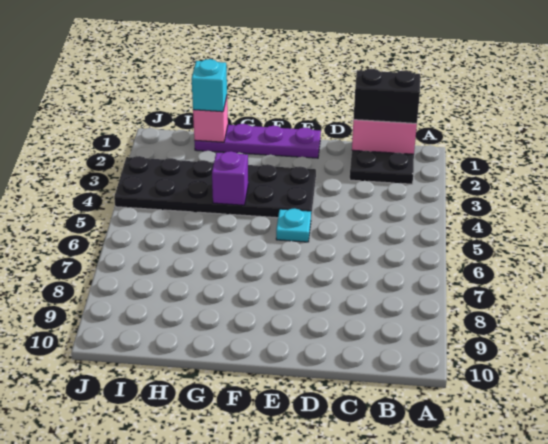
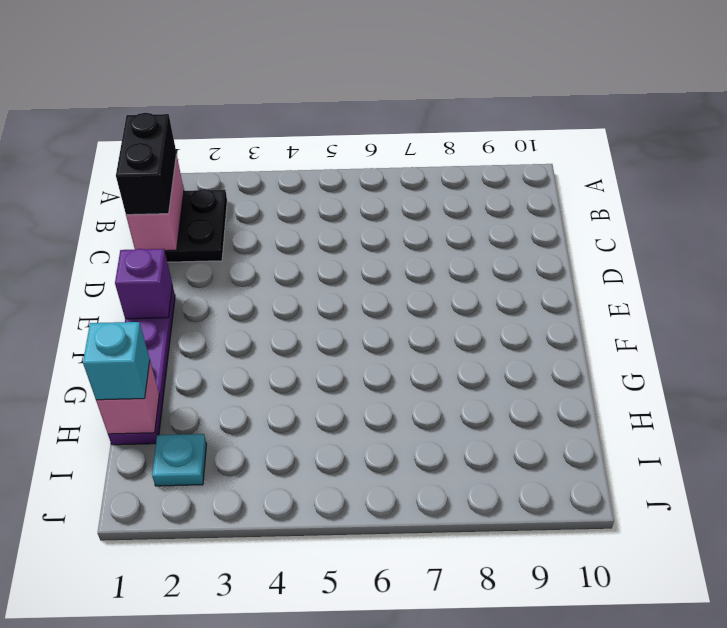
black 2x6 plate [114,156,316,218] -> none
cyan 1x1 plate [276,208,311,242] -> cyan 1x1 plate moved to [152,434,206,486]
purple 1x1 brick [212,151,248,205] -> purple 1x1 brick moved to [115,249,172,319]

